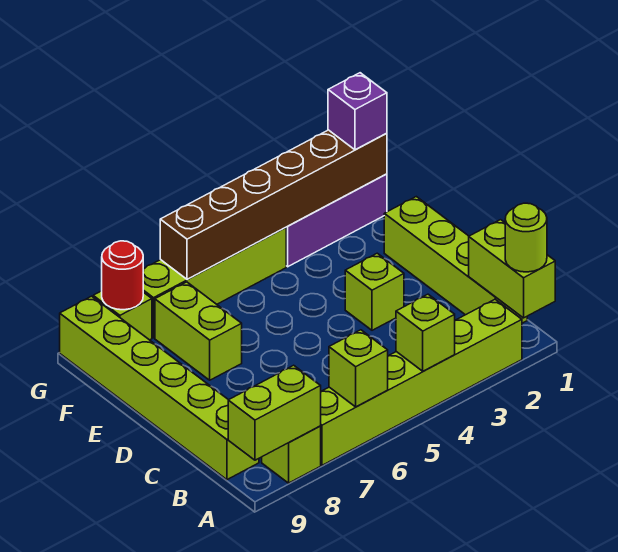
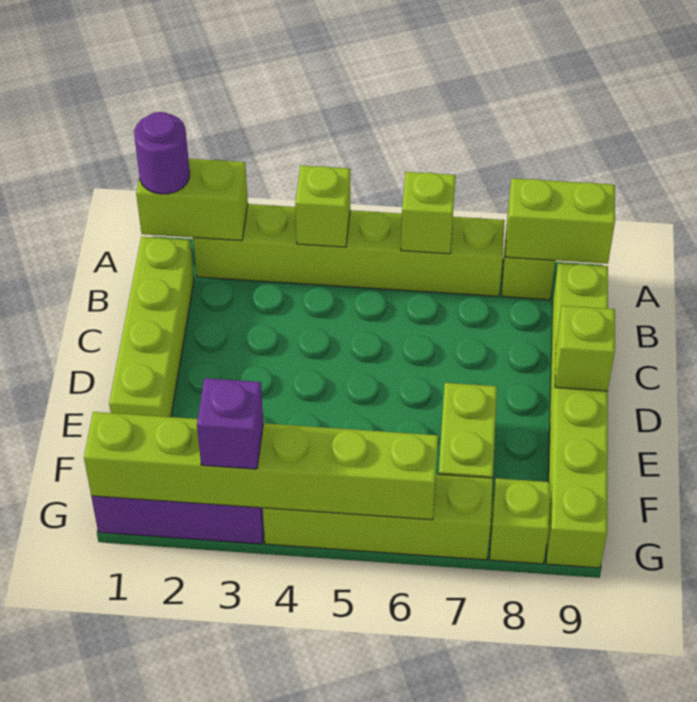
lime 1x2 brick [469,220,555,318] -> lime 1x2 brick turned to [136,159,248,241]
lime 1x1 round brick [505,203,547,272] -> purple 1x1 round brick [134,112,190,194]
lime 1x1 brick [345,253,404,330] -> lime 1x1 brick moved to [555,306,615,391]
brown 1x6 brick [160,130,387,280] -> lime 1x6 brick [84,412,438,520]
purple 1x1 brick [328,73,387,150] -> purple 1x1 brick moved to [197,378,263,469]
red 1x1 round brick [102,241,143,310] -> none

